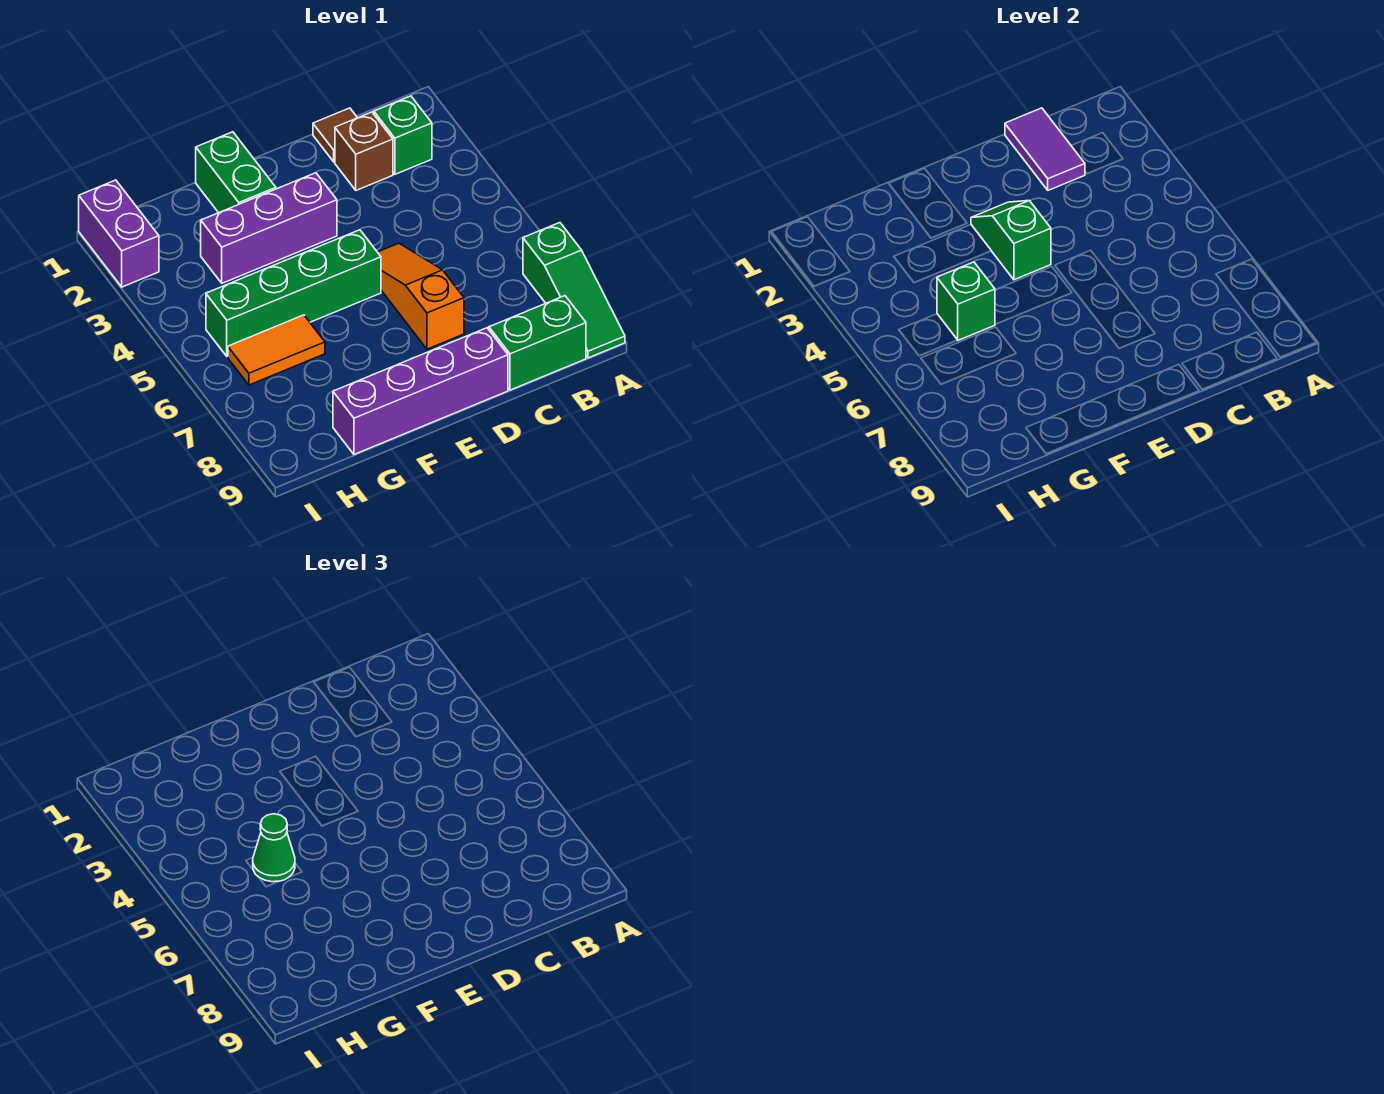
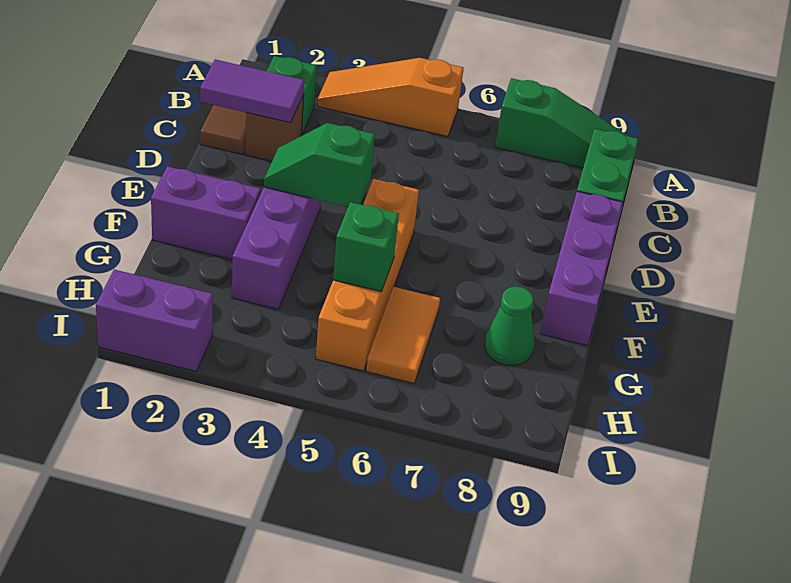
orange 1x3 slope [378,243,464,349] -> orange 1x3 slope moved to [317,58,463,137]
purple 1x4 brick [333,328,508,454] -> purple 1x3 brick [541,191,623,346]
green 1x4 brick [206,230,381,356] -> orange 1x4 brick [316,179,419,371]
green 1x2 brick [196,132,276,213] -> purple 1x2 brick [151,166,261,259]
green 1x1 cone [253,814,295,882] -> green 1x1 cone moved to [485,287,534,366]

